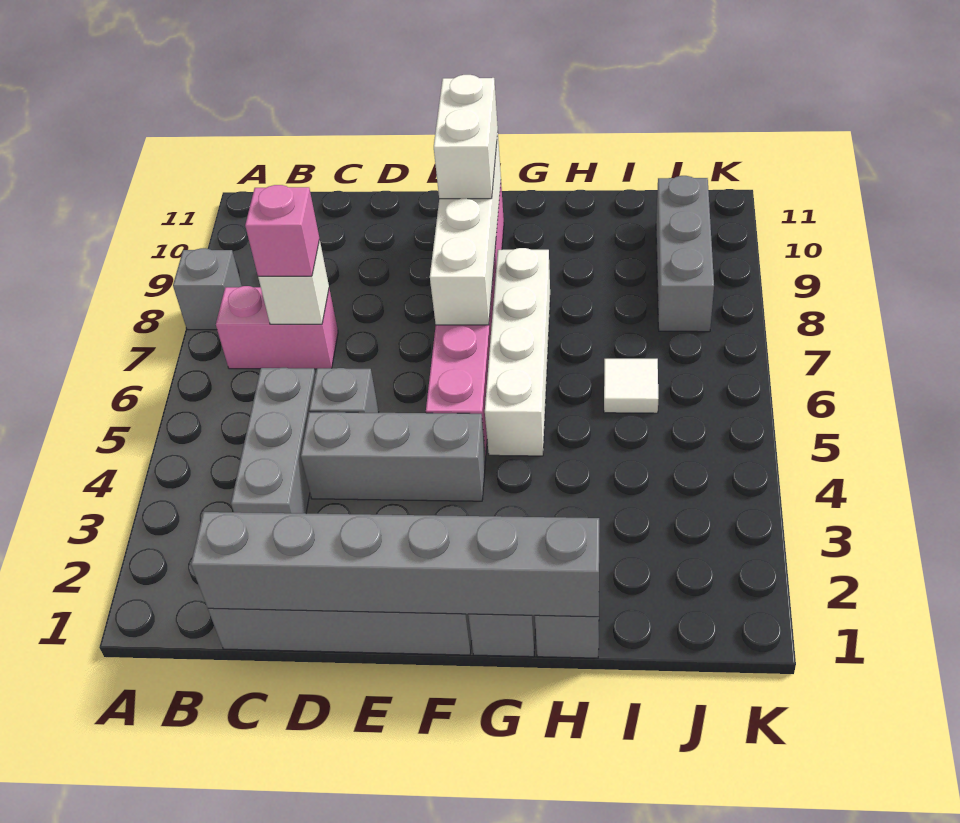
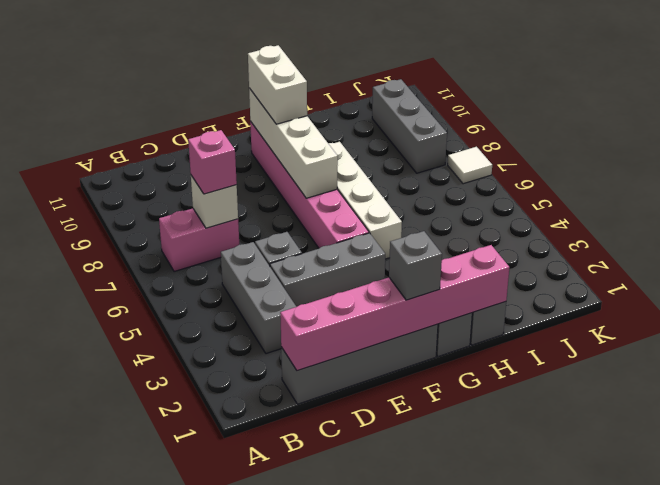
grey 1x1 brick [173,248,242,330] -> grey 1x1 brick moved to [389,231,442,300]
grey 1x6 brick [191,512,599,617] -> pink 1x6 brick [280,245,510,371]
white 1x1 tile [604,359,658,413] -> white 1x1 tile moved to [448,147,492,184]

